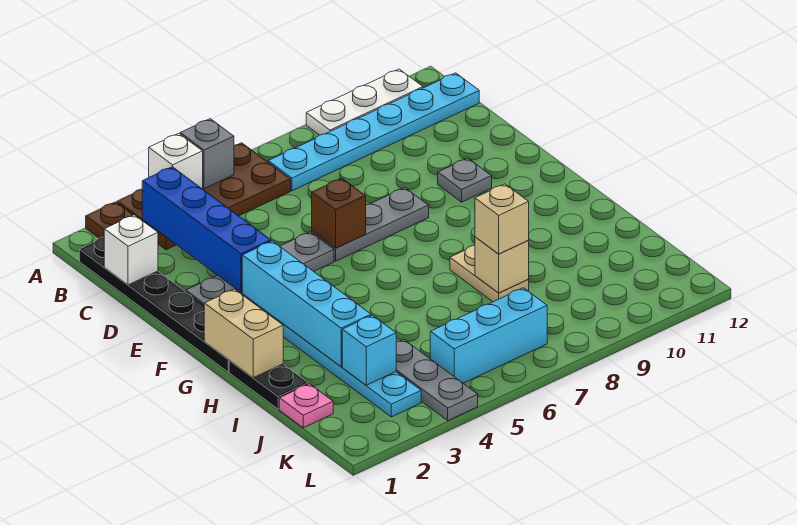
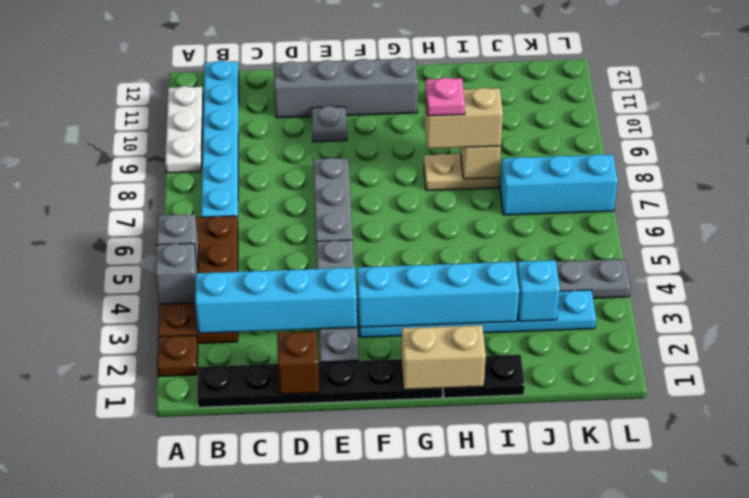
white 1x1 brick [149,133,203,189] -> grey 1x1 brick [155,243,198,304]
blue 1x4 brick [142,167,271,292] -> cyan 1x4 brick [195,267,357,333]
white 1x1 brick [104,215,158,285] -> none
none -> grey 1x4 brick [274,58,418,118]
brown 1x1 brick [312,178,366,248] -> brown 1x1 brick moved to [277,331,319,394]
tan 1x1 brick [475,184,529,254] -> tan 1x2 brick [425,88,503,149]
pink 1x1 plate [279,384,333,428] -> pink 1x1 plate moved to [425,78,465,116]
cyan 1x3 brick [430,288,547,383] -> cyan 1x3 brick turned to [500,154,618,215]

